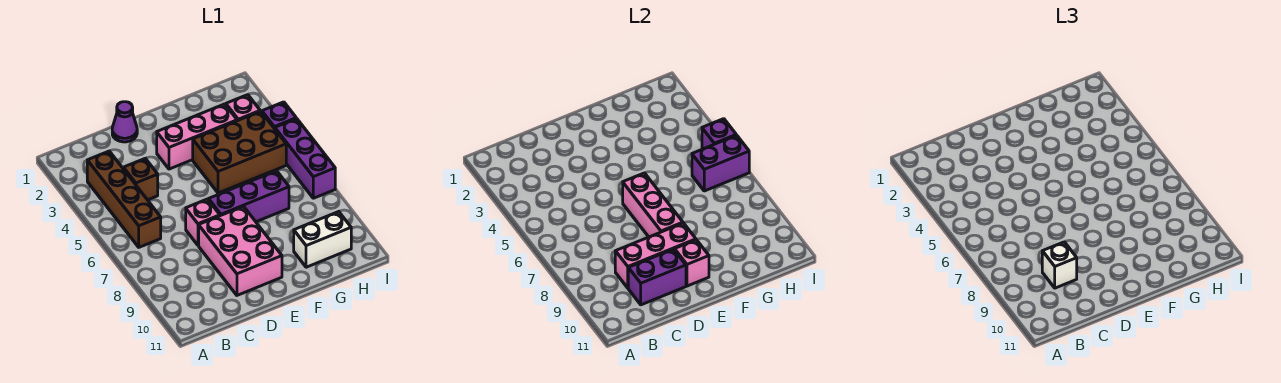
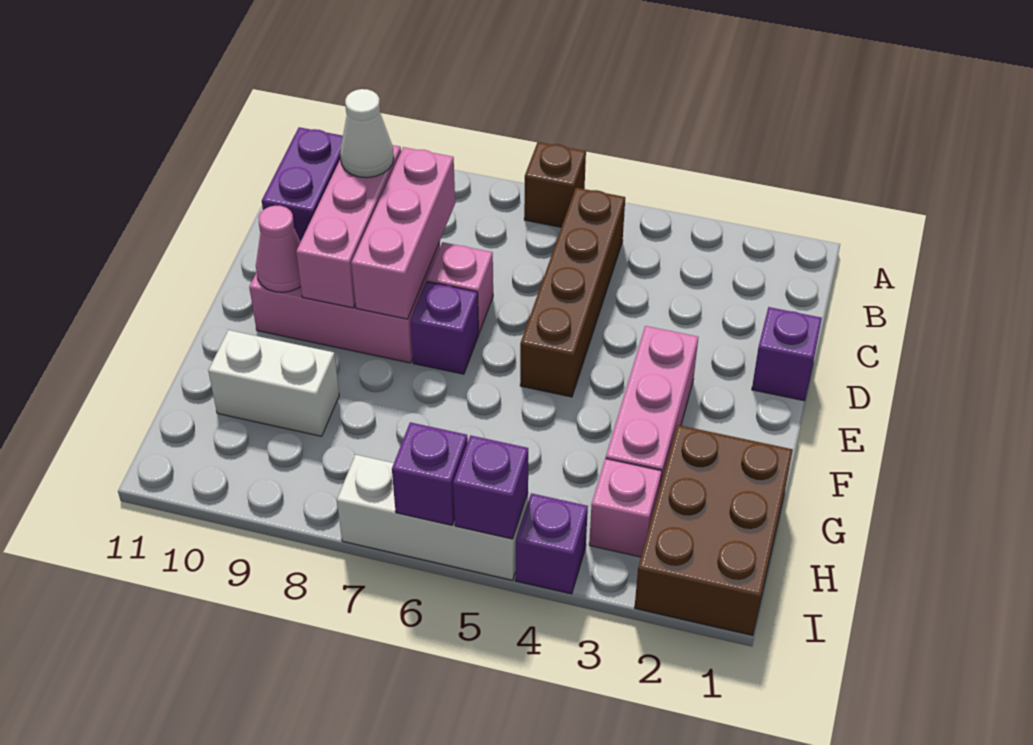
brown 1x4 brick [87,151,161,247] -> brown 1x4 brick turned to [520,188,625,397]
brown 1x1 brick [123,158,158,200] -> brown 1x1 brick moved to [524,142,586,227]
white 1x1 brick [1042,242,1077,288] -> white 1x1 cone [340,89,394,178]
purple 1x1 cone [112,102,137,142] -> purple 1x1 brick [752,307,822,401]
pink 1x3 brick [623,173,683,237] -> pink 1x3 brick turned to [351,147,455,319]
purple 1x3 brick [209,171,289,222] -> purple 1x1 brick [410,282,479,374]
pink 1x1 brick [675,240,709,286] -> pink 1x1 cone [256,206,301,292]
brown 2x3 brick [193,111,286,193] -> brown 2x3 brick moved to [635,425,793,635]
white 1x2 brick [294,212,351,267] -> white 1x2 brick turned to [208,330,339,436]
purple 1x2 brick [692,135,749,191] -> purple 1x1 brick [392,422,468,525]
purple 1x3 brick [275,119,335,198] -> white 1x3 brick [337,455,528,580]

